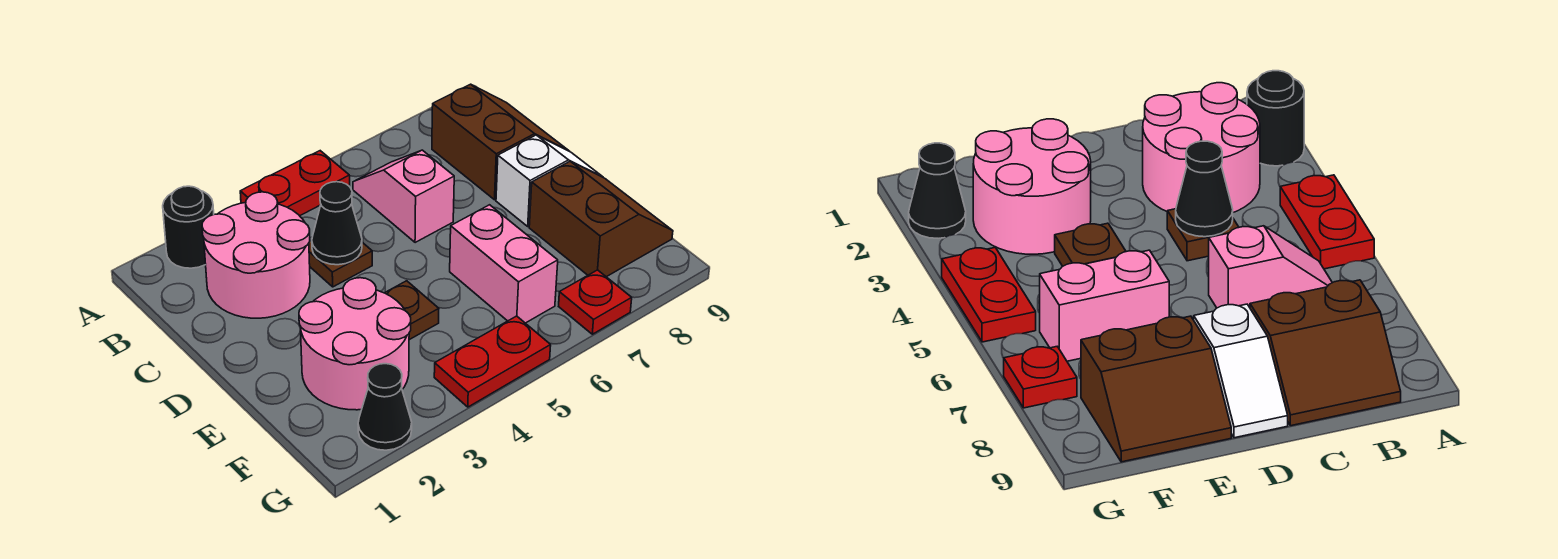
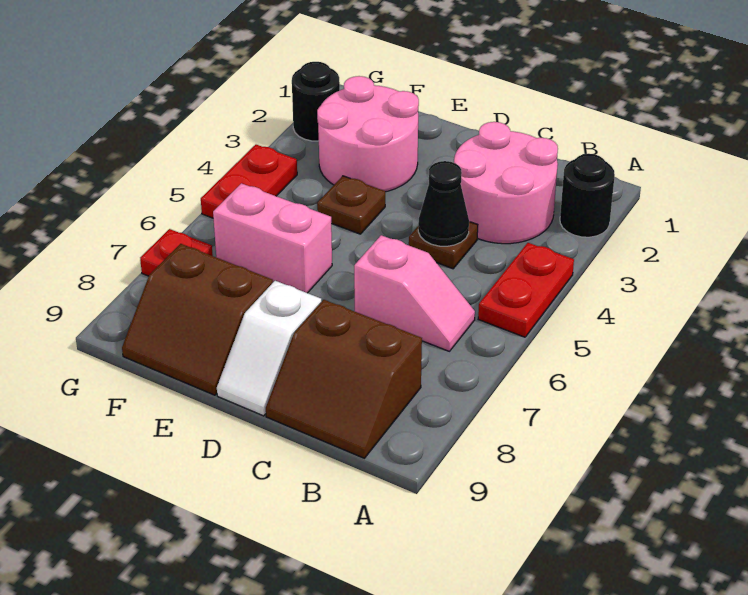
black 1x1 cone [358,364,412,450] -> black 1x1 round brick [292,62,340,141]

